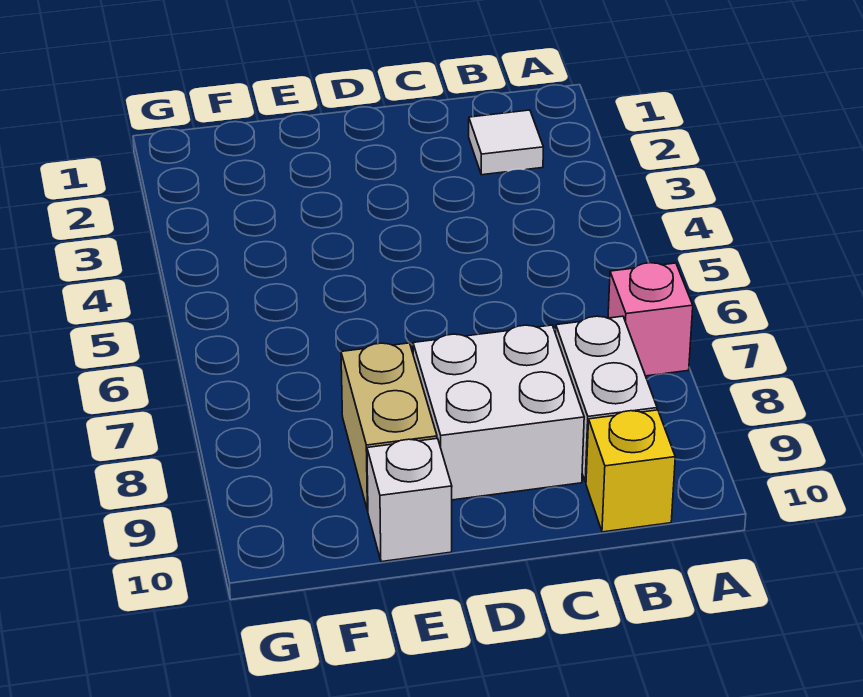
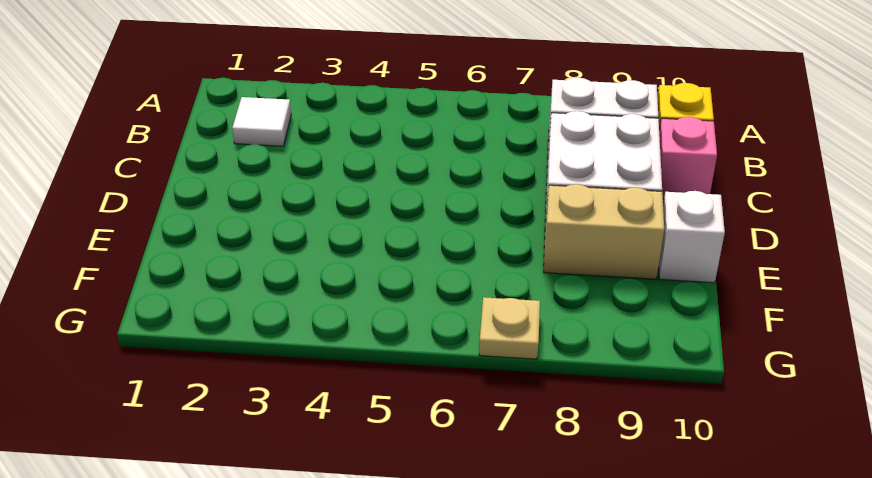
pink 1x1 brick [608,263,693,376] -> pink 1x1 brick moved to [659,117,717,202]
none -> tan 1x1 plate [479,297,540,359]

